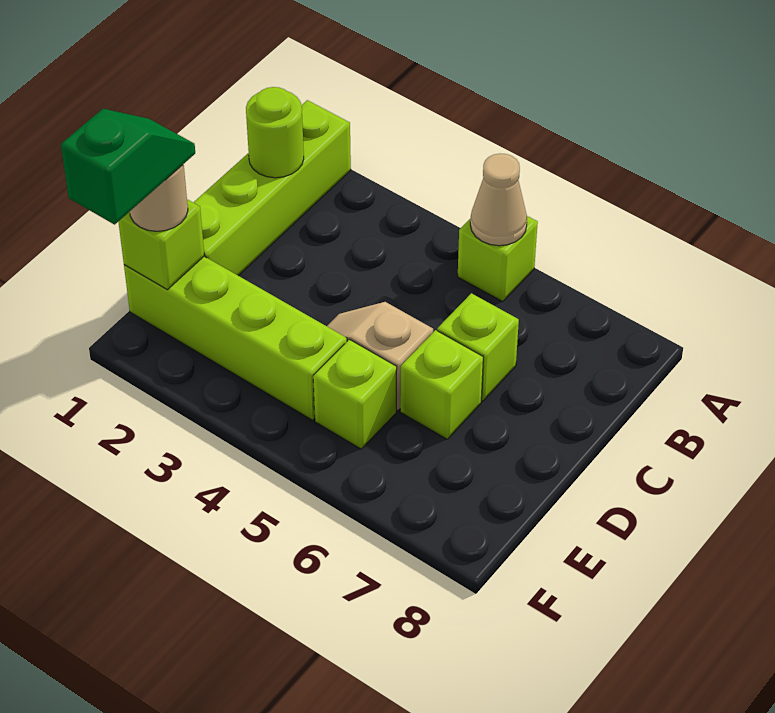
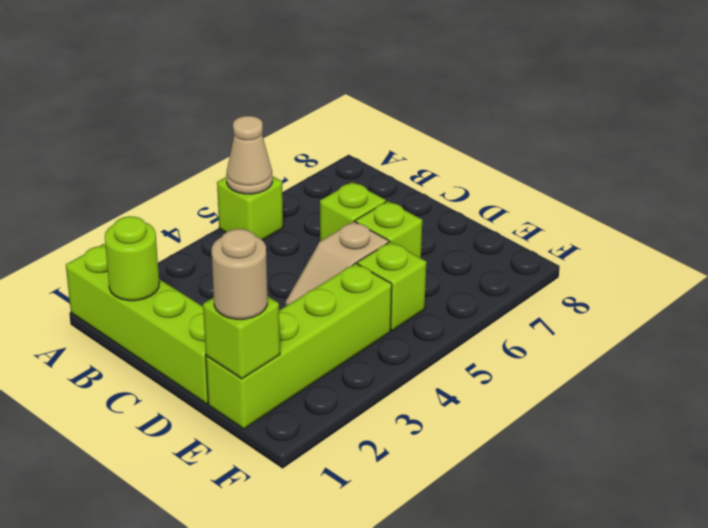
green 1x2 slope [61,109,195,225] -> none

